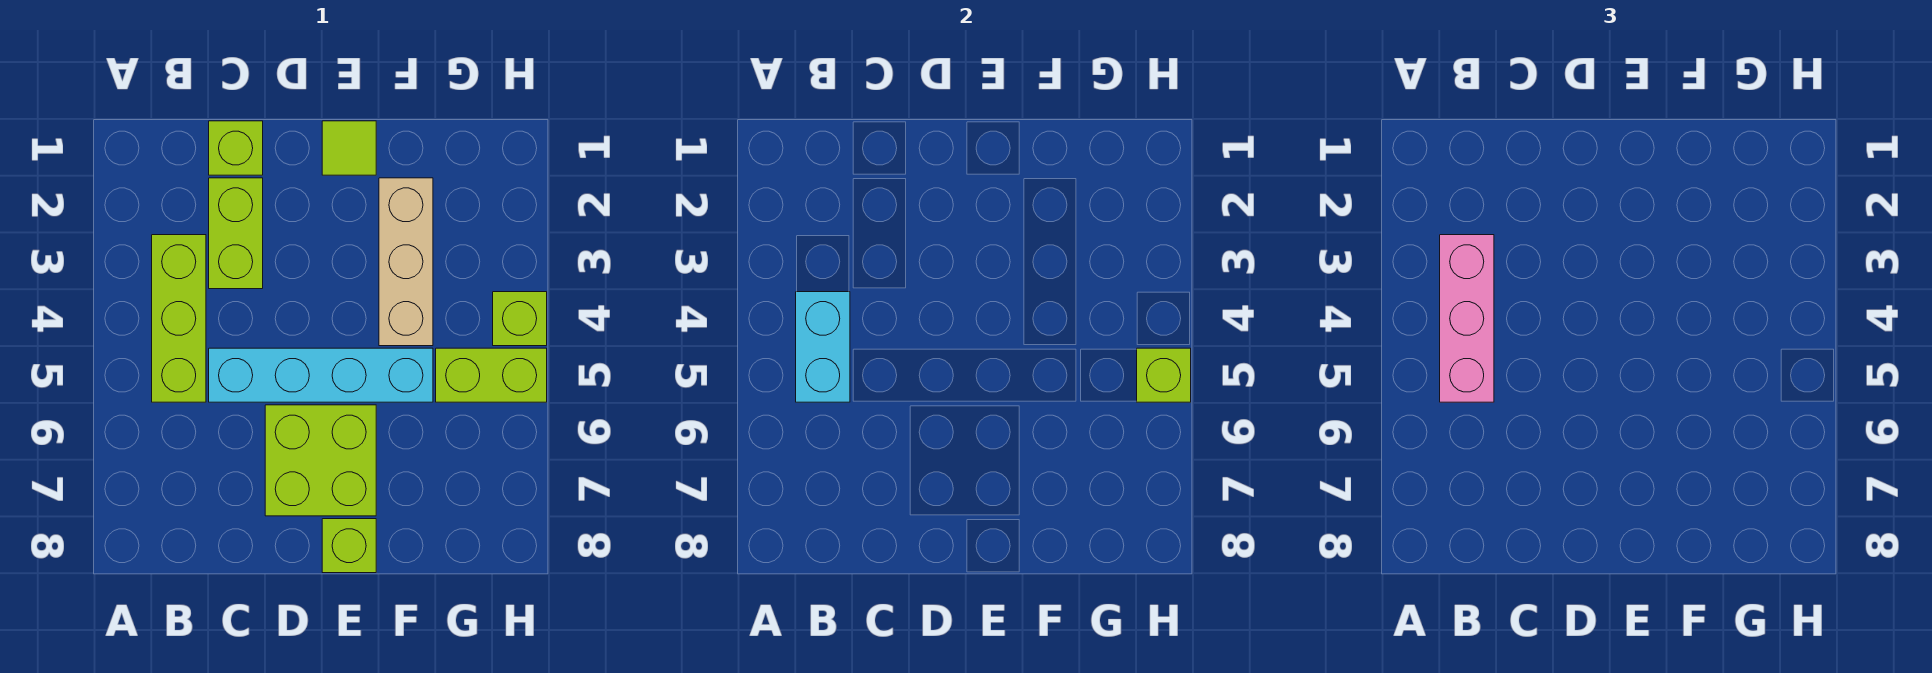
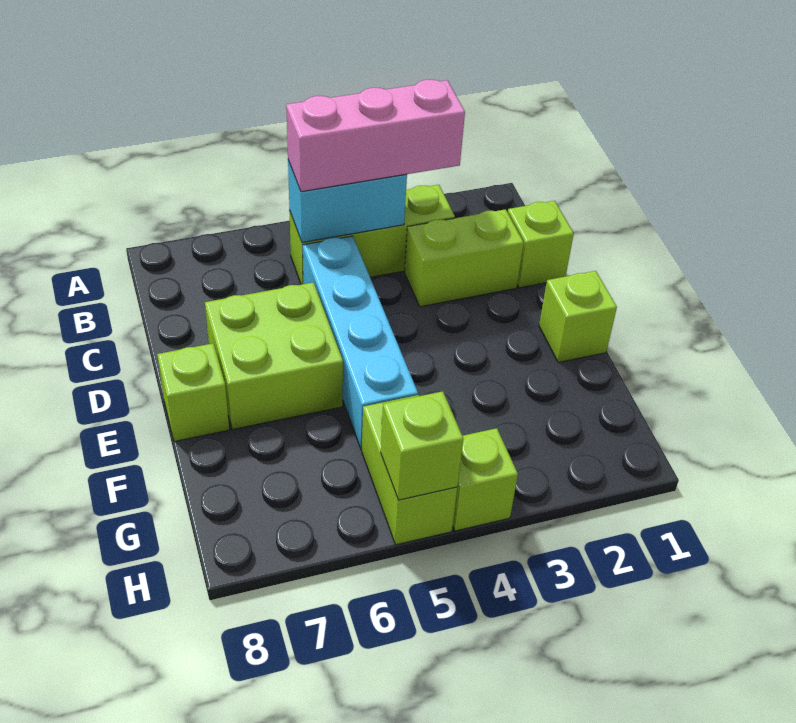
lime 1x1 tile [322,121,376,175] -> lime 1x1 brick [539,271,617,363]
tan 1x3 brick [379,178,433,346] -> none

